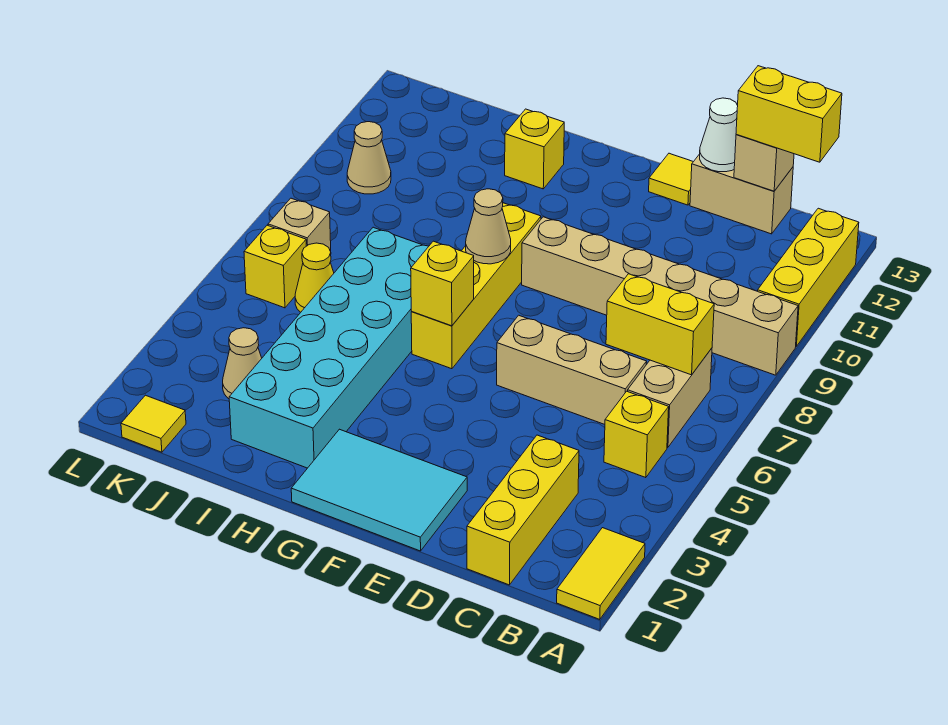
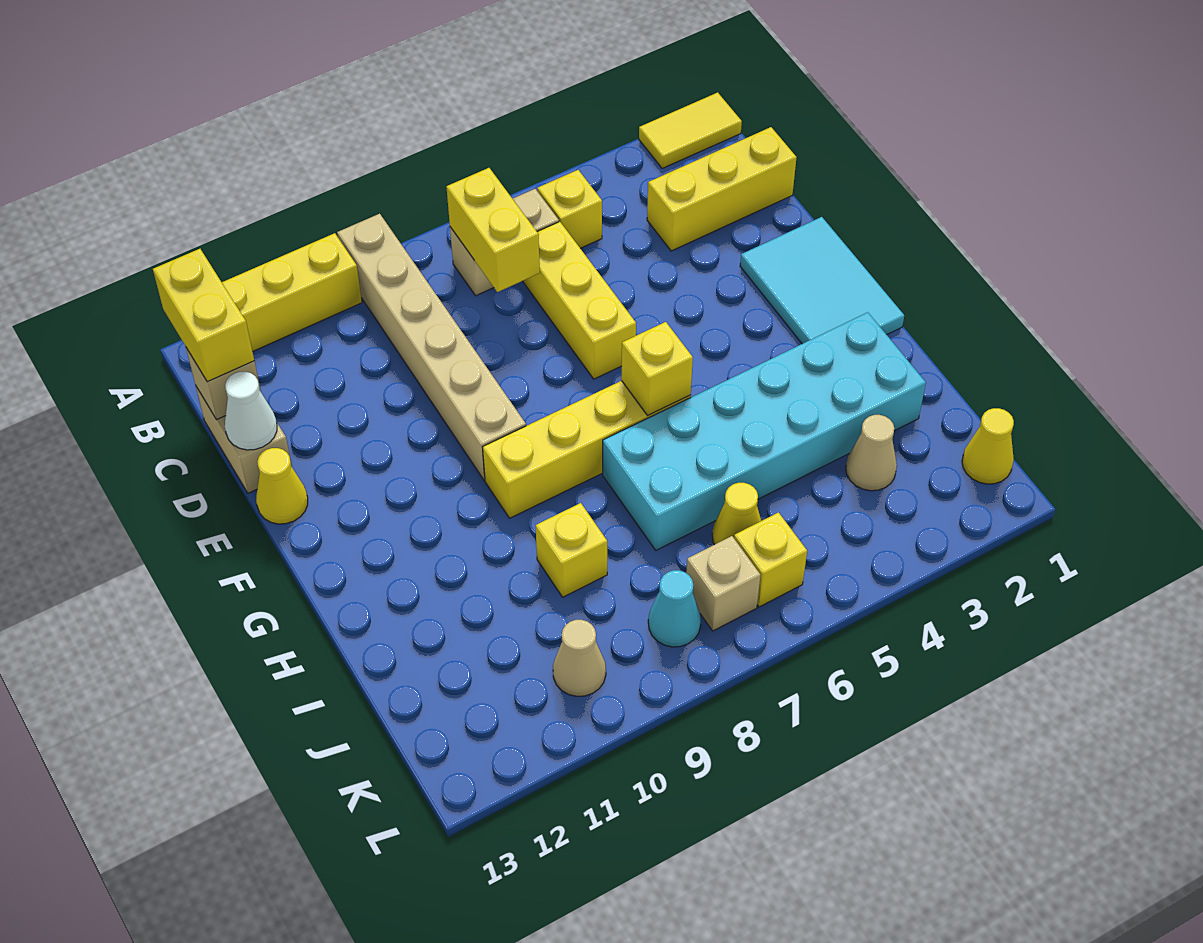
tan 1x3 brick [497,315,647,424] -> yellow 1x3 brick [523,222,636,379]
yellow 1x1 tile [649,153,693,205] -> yellow 1x1 cone [256,448,308,524]
tan 1x1 cone [466,189,511,264] -> none
yellow 1x1 brick [505,109,564,189] -> yellow 1x1 brick moved to [536,503,607,597]
yellow 1x1 tile [121,395,186,452] -> yellow 1x1 cone [962,408,1014,484]
none -> cyan 1x1 cone [648,570,701,647]

